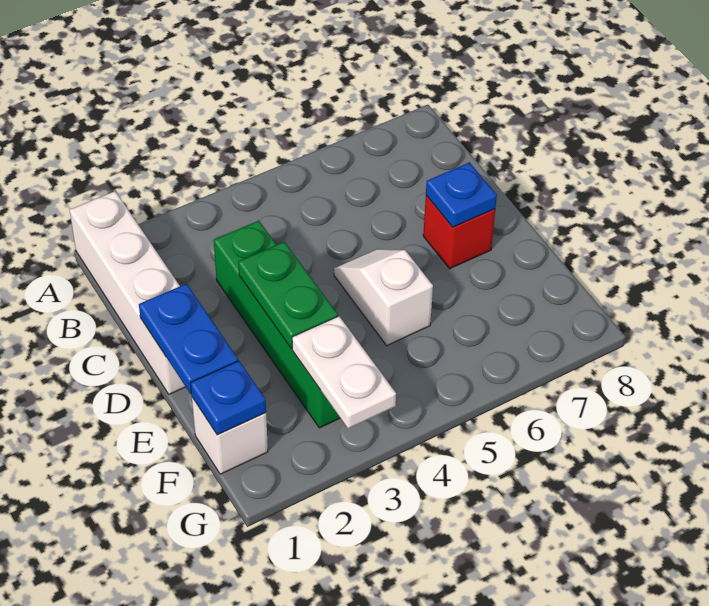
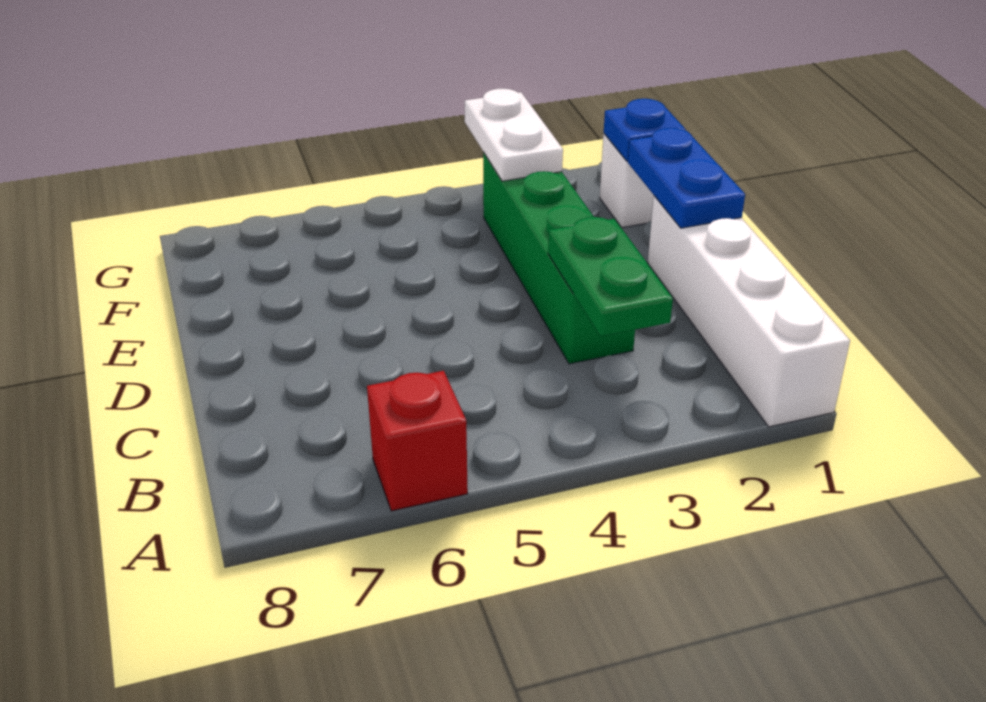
green 1x2 plate [238,242,338,348] -> green 1x2 plate moved to [548,217,673,336]
white 1x2 slope [334,249,433,345] -> none
red 1x1 brick [423,196,495,269] -> red 1x1 brick moved to [367,371,468,511]
blue 1x1 plate [426,162,497,227] -> none

